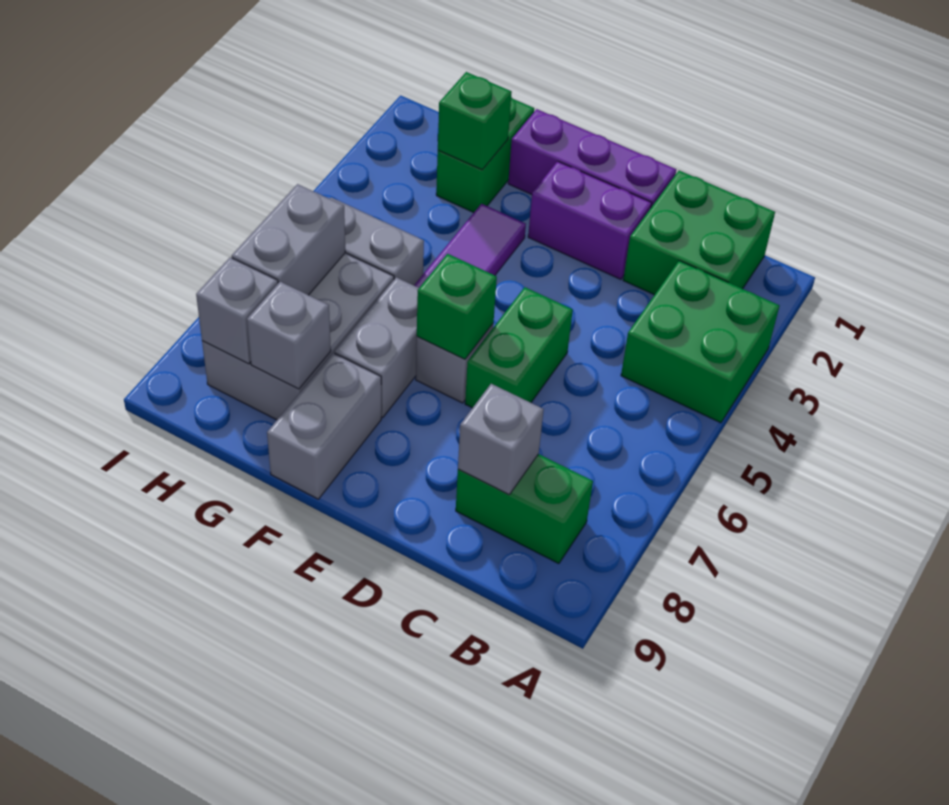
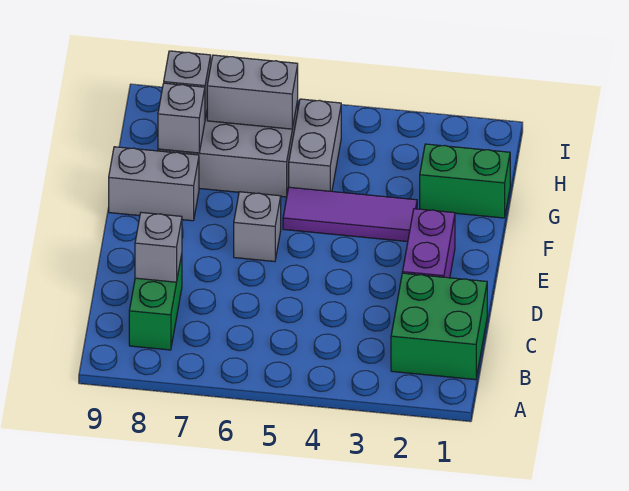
green 2x2 brick [621,261,779,423] -> none
purple 1x3 brick [508,109,676,207] -> none
green 1x2 brick [465,287,573,408] -> none
green 1x1 brick [417,254,497,359] -> none
grey 1x2 brick [335,277,419,418] -> none
green 1x1 brick [438,72,512,170] -> none

